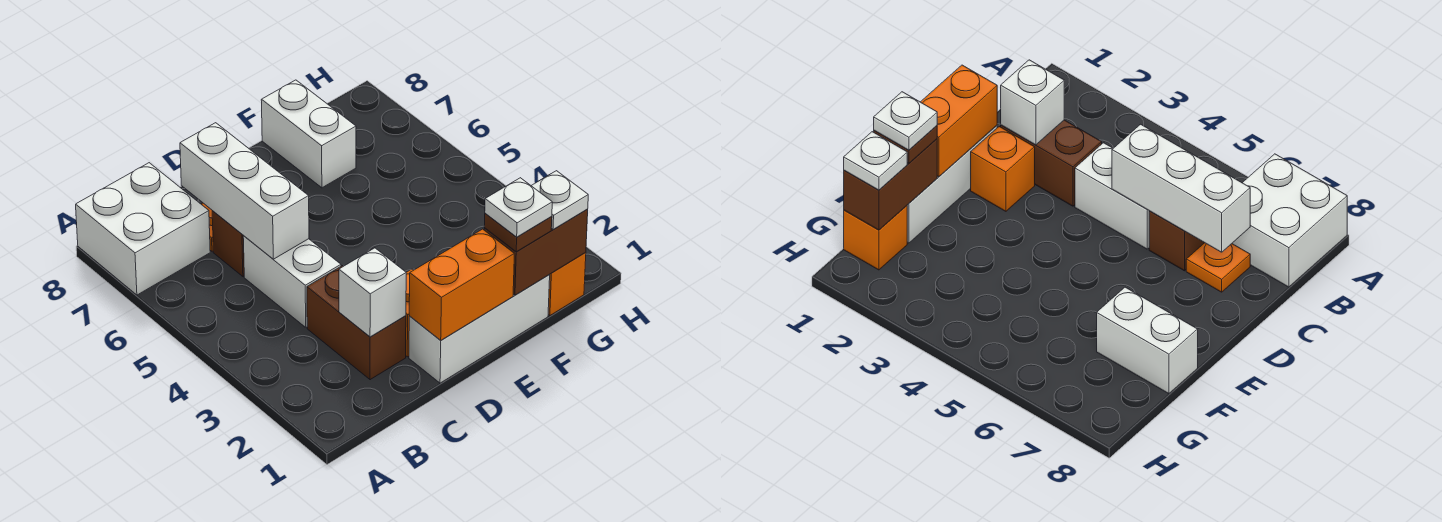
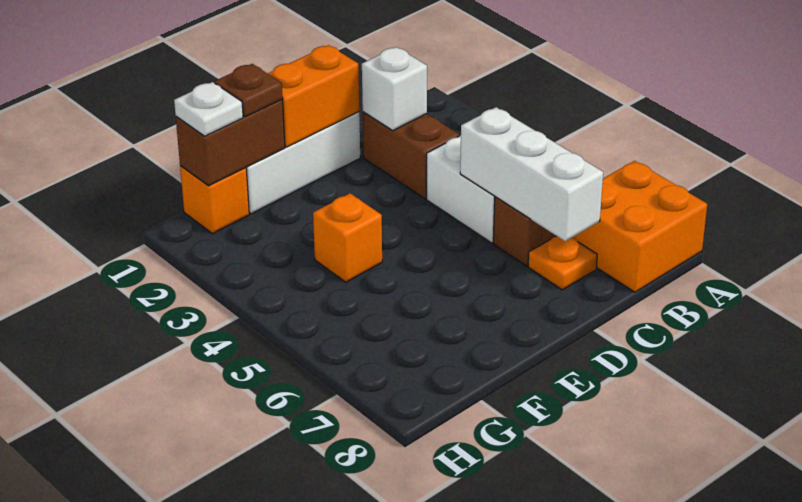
white 2x2 brick [76,163,210,295] -> orange 2x2 brick [573,161,707,292]
orange 1x1 brick [971,127,1035,211] -> orange 1x1 brick moved to [313,193,382,282]
white 1x1 plate [485,178,552,237] -> none
white 1x2 brick [261,80,356,188] -> none

